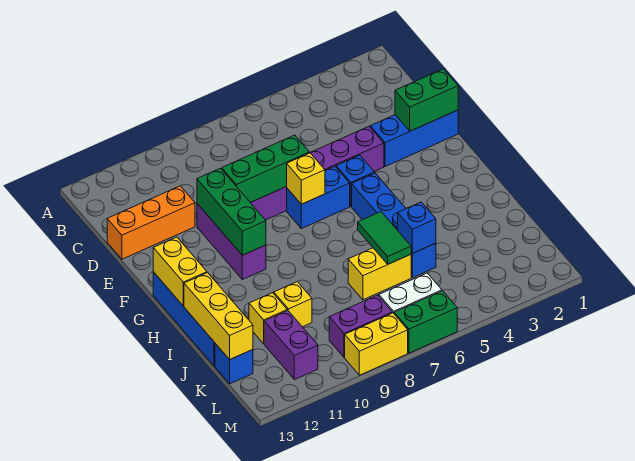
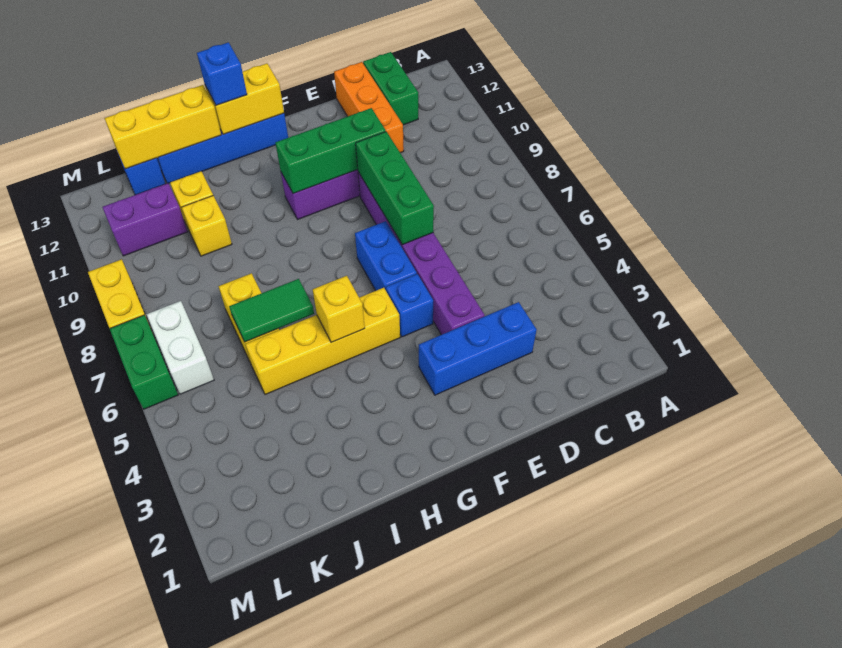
blue 1x3 brick [370,110,458,167] -> blue 1x3 brick turned to [419,302,537,395]
green 1x2 brick [395,69,458,131] -> green 1x2 brick moved to [363,52,418,125]
yellow 1x1 brick [286,153,325,204] -> yellow 1x1 brick moved to [313,276,365,342]
blue 1x4 brick [352,173,436,278] -> yellow 1x4 brick [245,288,400,395]
blue 1x1 brick [398,202,436,253] -> blue 1x1 brick moved to [197,42,247,105]
purple 1x2 brick [329,295,392,357] -> none

